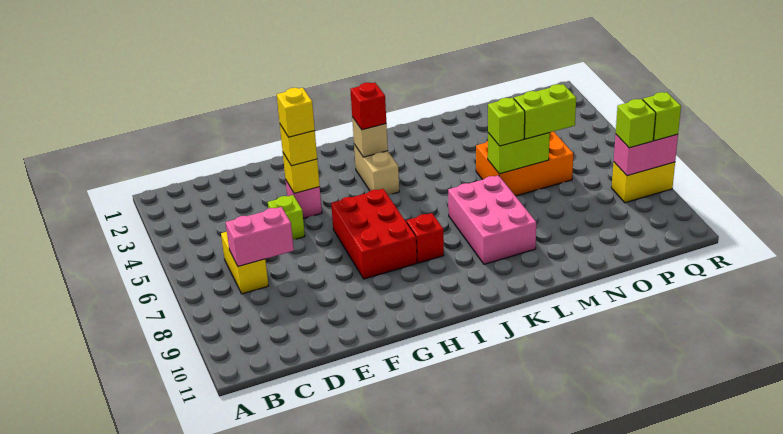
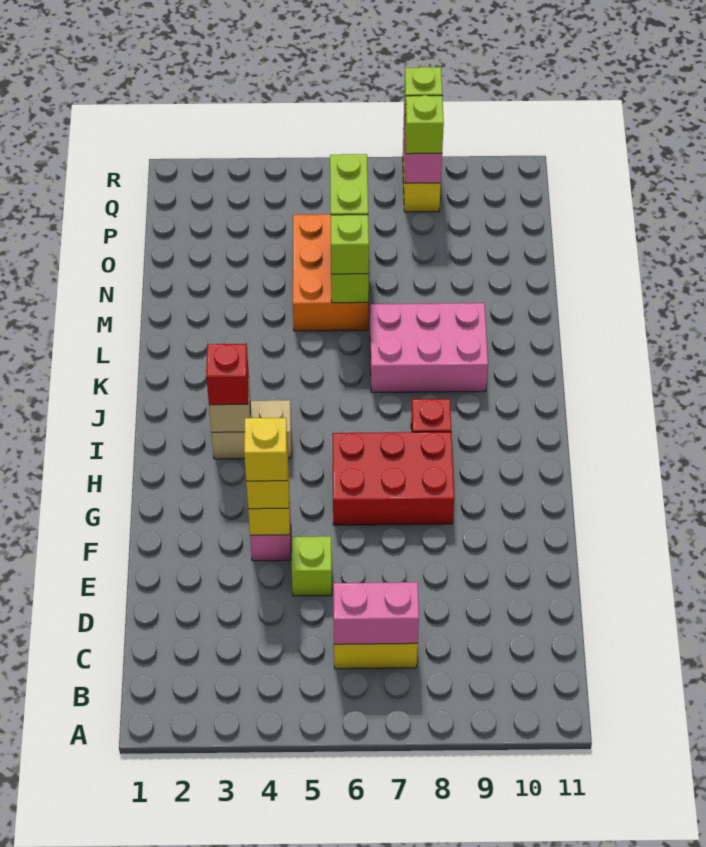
pink 1x2 brick [226,207,294,267] -> pink 1x2 brick turned to [333,582,419,644]

